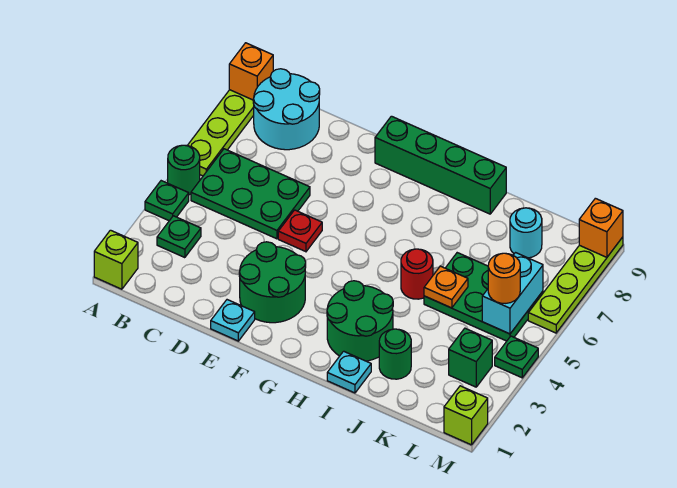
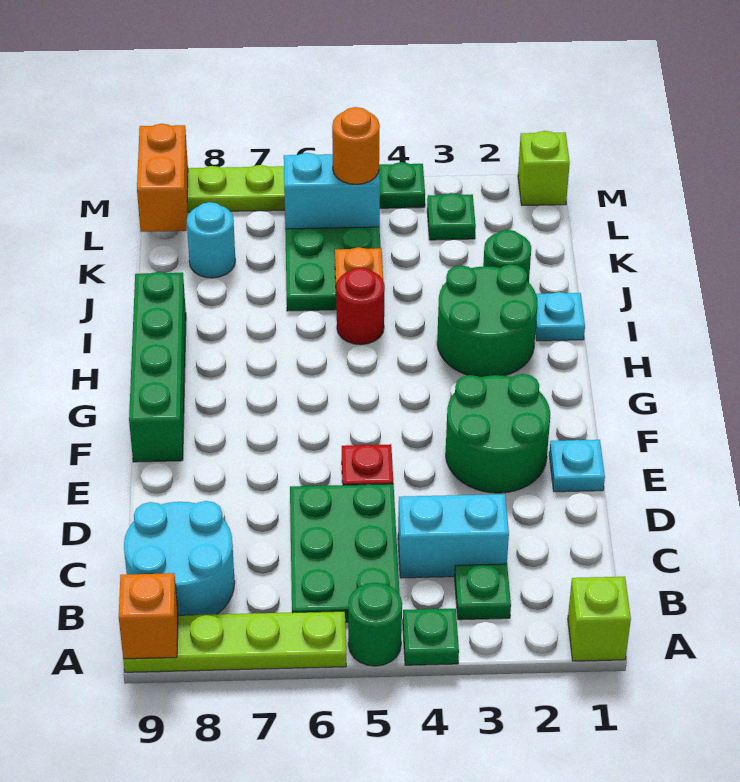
none -> cyan 1x2 brick [398,494,509,578]
green 1x1 brick [449,328,492,387] -> green 1x1 plate [427,193,476,240]
orange 1x1 brick [579,198,623,257] -> orange 1x2 brick [137,124,188,232]

